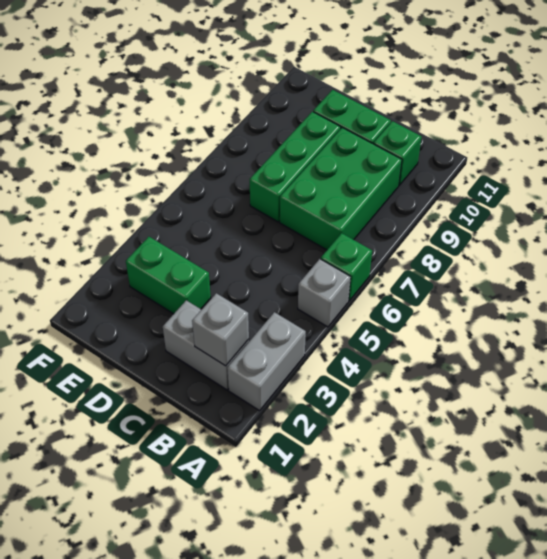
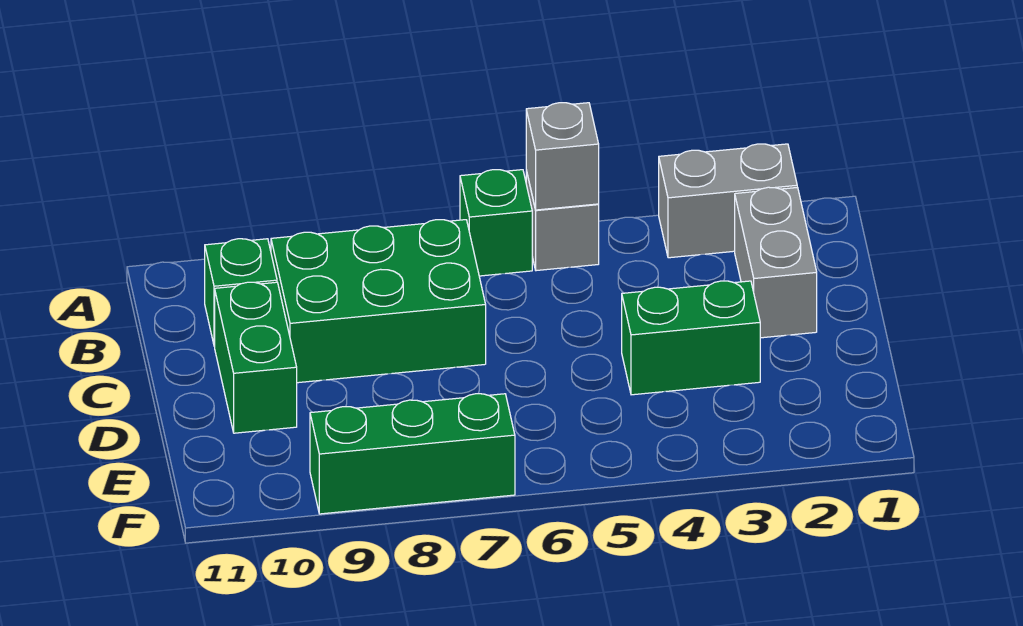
grey 1x1 brick [192,293,249,366] -> grey 1x1 brick moved to [526,103,599,210]
green 1x2 brick [126,237,211,314] -> green 1x2 brick turned to [622,281,760,395]
green 1x3 brick [250,112,341,222] -> green 1x3 brick moved to [310,394,515,514]

